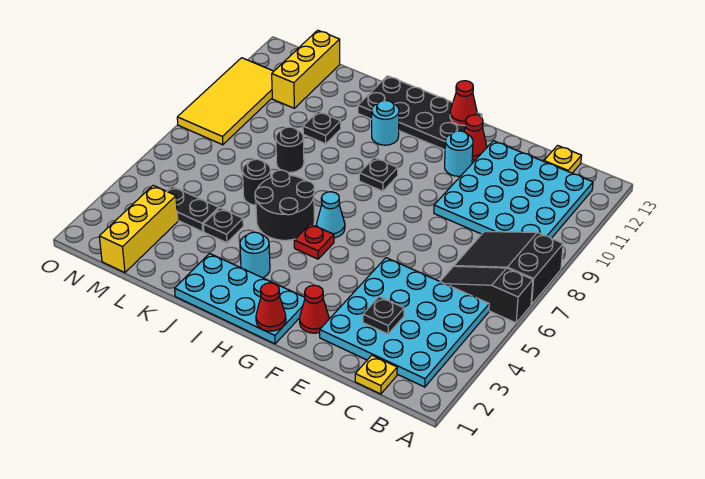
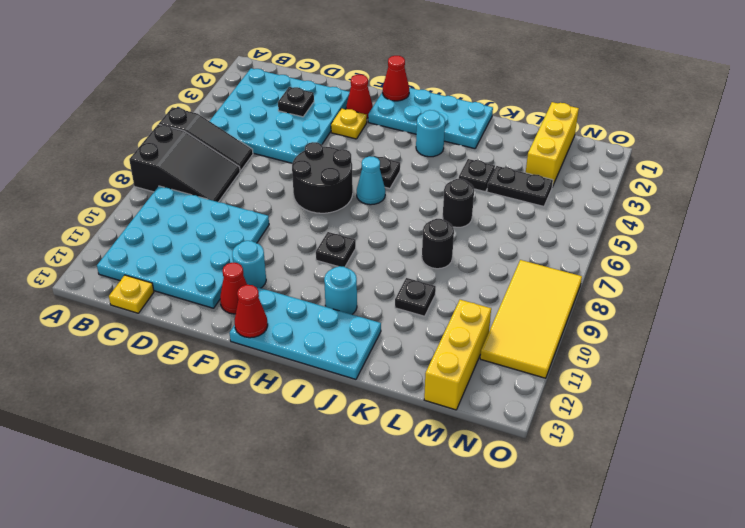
yellow 1x1 plate [355,355,397,394] -> yellow 1x1 plate moved to [331,108,367,139]
black 2x4 plate [358,76,482,150] -> cyan 2x4 plate [230,288,381,379]
red 1x1 plate [294,224,334,259] -> black 1x1 plate [373,156,400,188]
black 2x2 round brick [255,170,315,240] -> black 2x2 round brick moved to [292,142,353,213]

